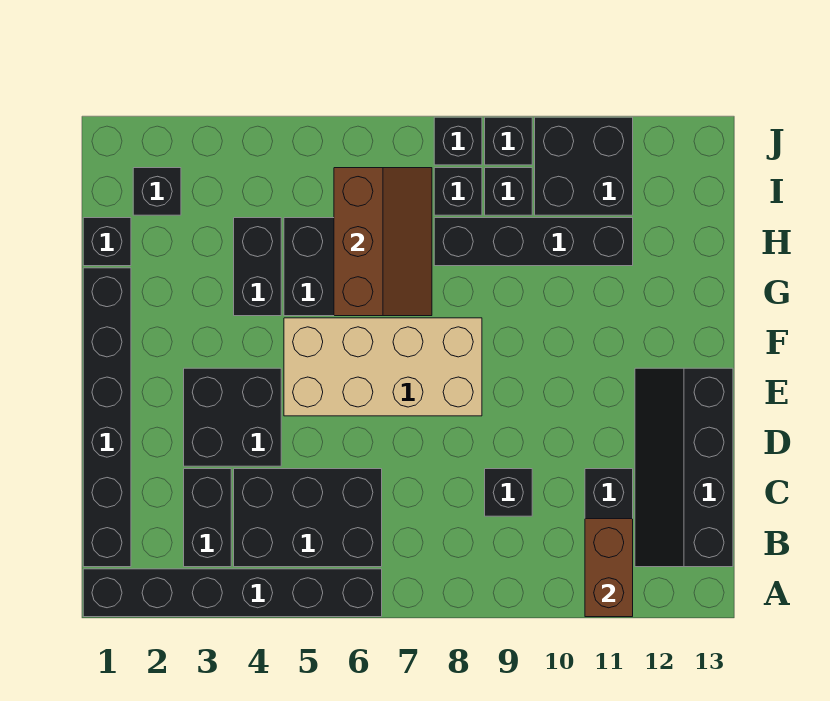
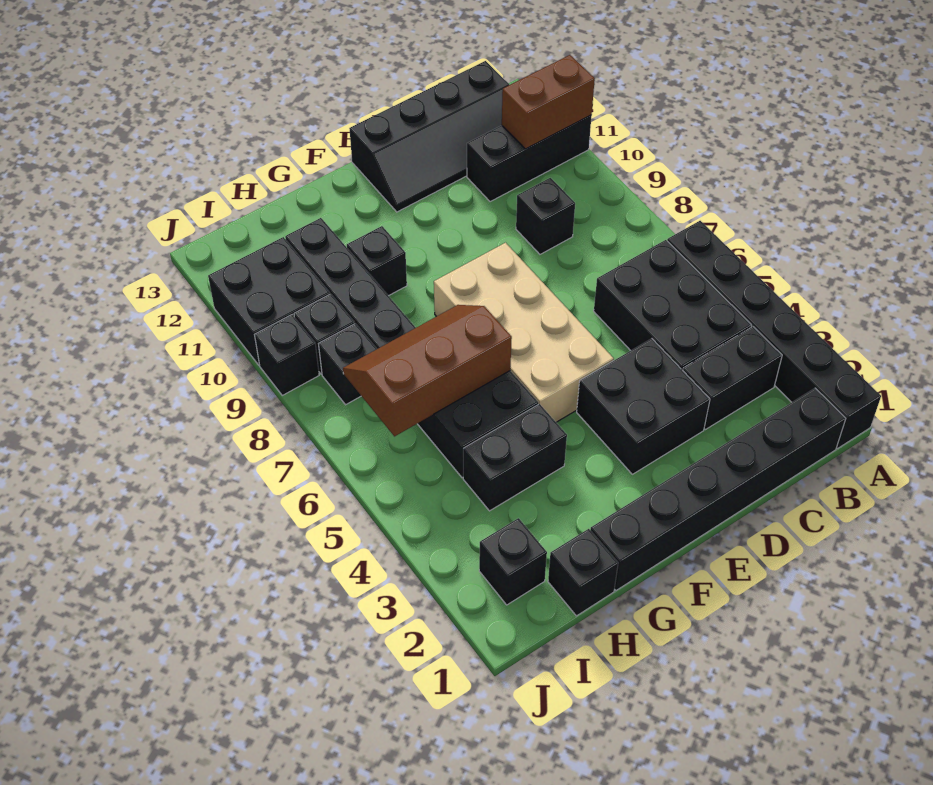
black 1x1 brick [434,117,482,165] -> black 1x1 brick moved to [347,226,407,296]

